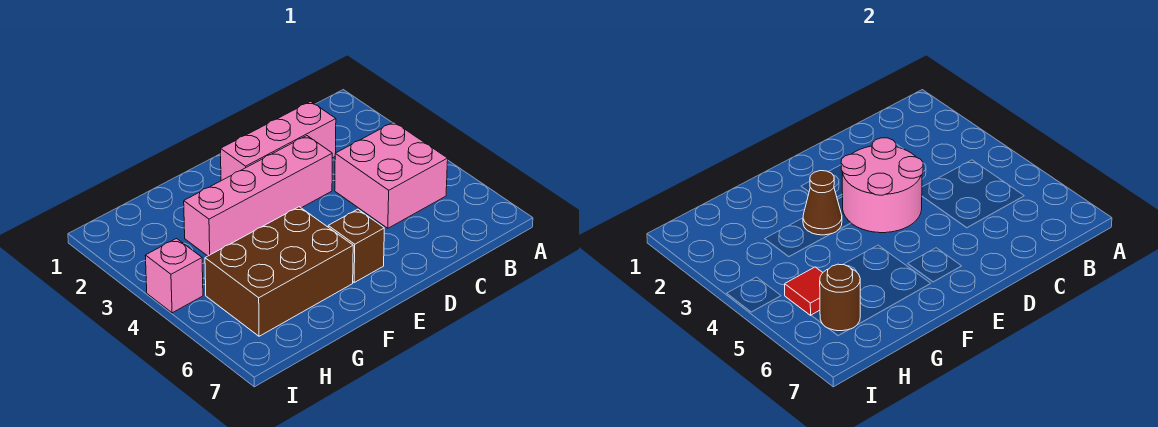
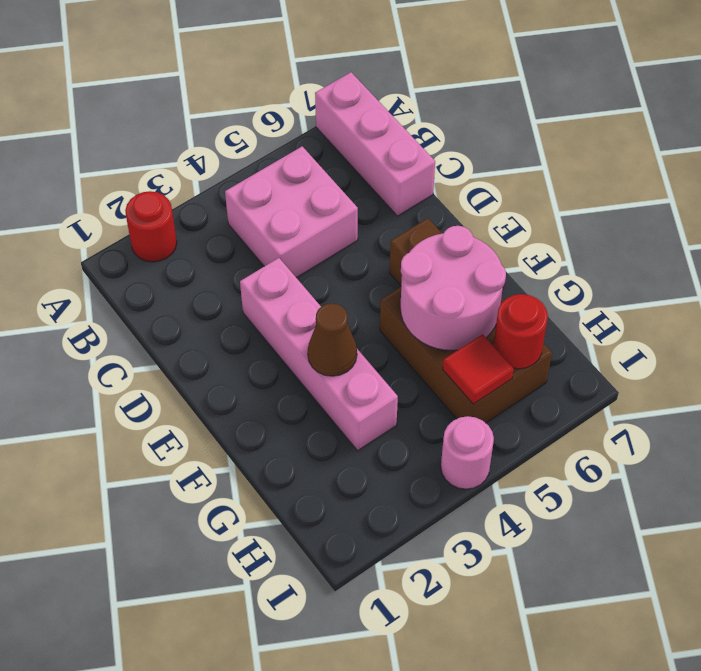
none -> red 1x1 round brick [125,191,177,262]
pink 1x3 brick [221,101,336,181] -> pink 1x3 brick moved to [315,72,435,216]
pink 2x2 round brick [841,138,923,233] -> pink 2x2 round brick moved to [400,226,506,350]
brown 1x1 round brick [820,264,860,331] -> red 1x1 round brick [493,294,548,369]
pink 1x1 brick [145,239,203,313] -> pink 1x1 round brick [441,416,494,489]

